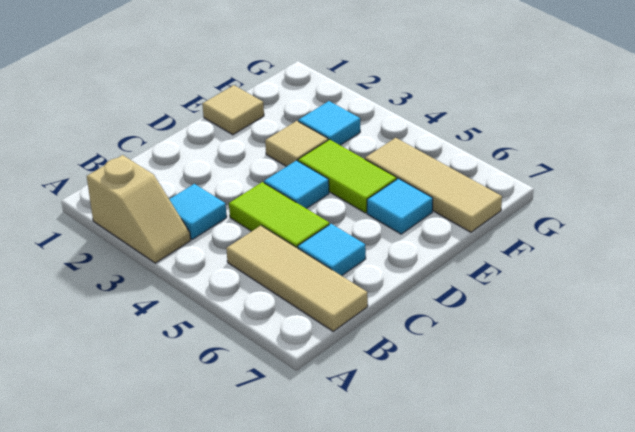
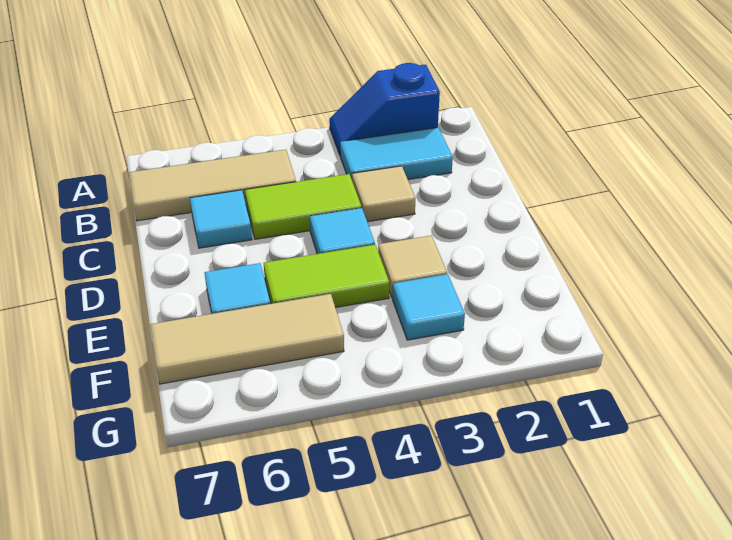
tan 1x2 slope [87,155,191,263] -> blue 1x2 slope [329,63,440,156]
cyan 1x1 tile [169,184,227,239] -> cyan 1x2 tile [340,128,453,180]
tan 1x1 tile [202,85,264,135] -> tan 1x1 tile moved to [352,166,415,222]

